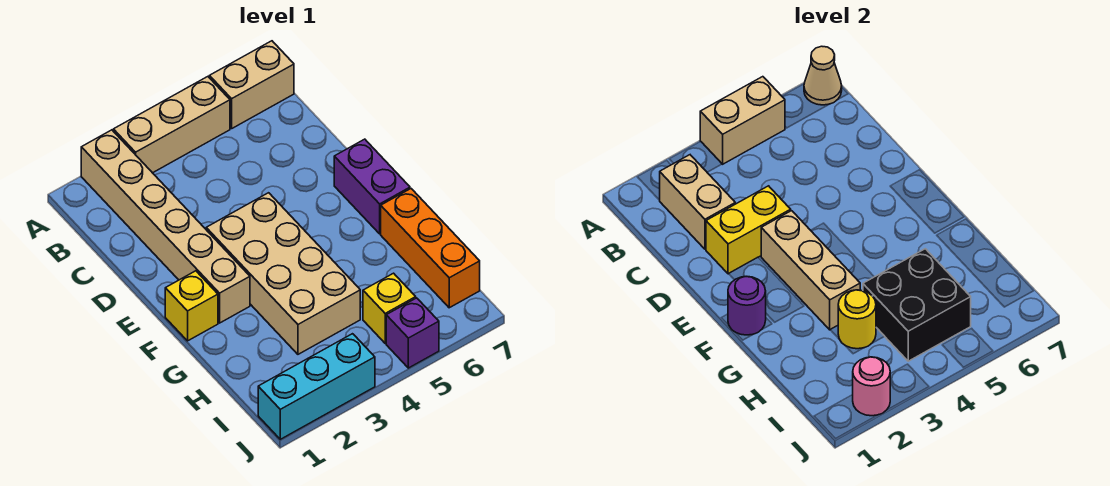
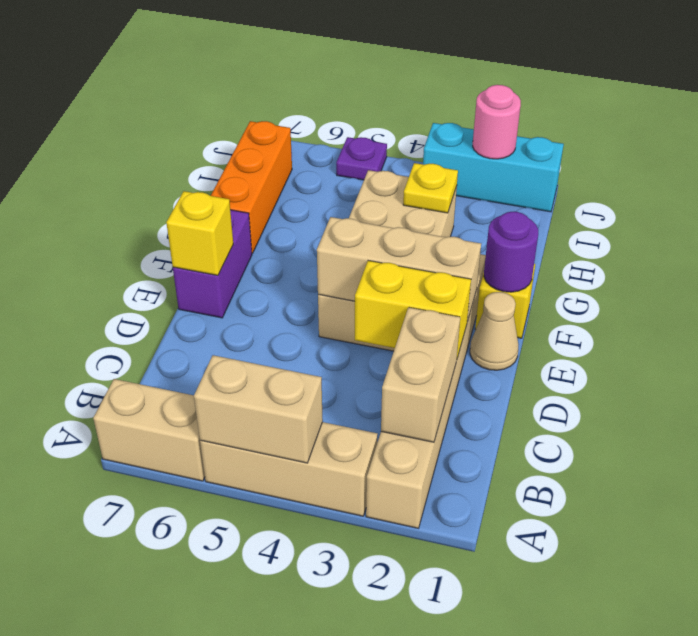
tan 1x1 cone [804,46,842,105] -> tan 1x1 cone moved to [470,292,518,370]
tan 1x3 brick [761,211,860,330] -> tan 1x3 brick turned to [317,217,481,321]
yellow 1x1 round brick [838,290,876,349] -> yellow 1x1 plate [403,163,458,213]
black 2x2 brick [863,249,971,361] -> none
yellow 1x1 brick [363,273,416,343] -> yellow 1x1 brick moved to [166,191,233,275]
purple 1x1 brick [386,298,439,368] -> purple 1x1 plate [336,137,387,180]

